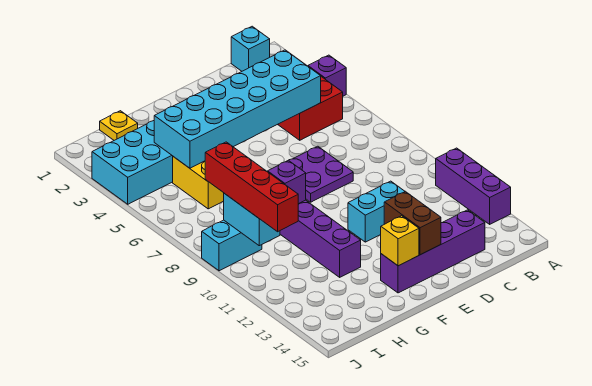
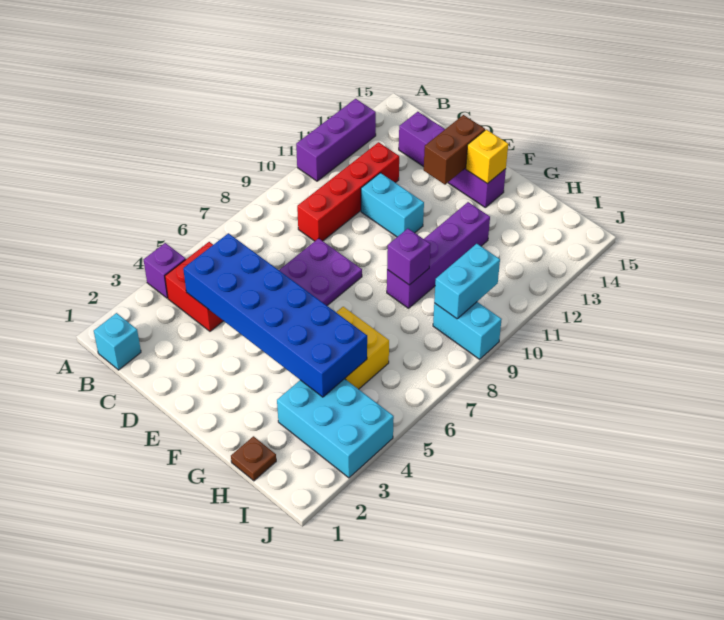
cyan 2x6 brick [154,50,321,168] -> blue 2x6 brick [183,233,367,397]
yellow 1x1 plate [100,111,138,140] -> brown 1x1 plate [231,436,276,481]
red 1x4 brick [205,142,298,232] -> red 1x4 brick moved to [297,142,399,241]

